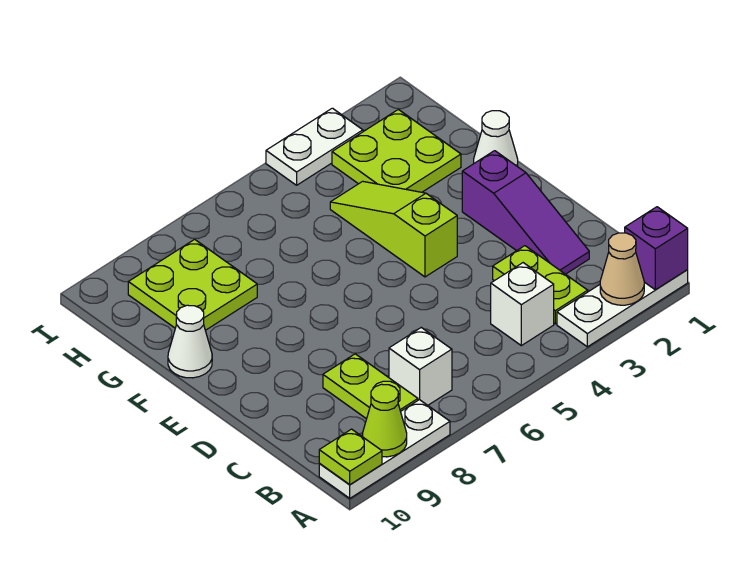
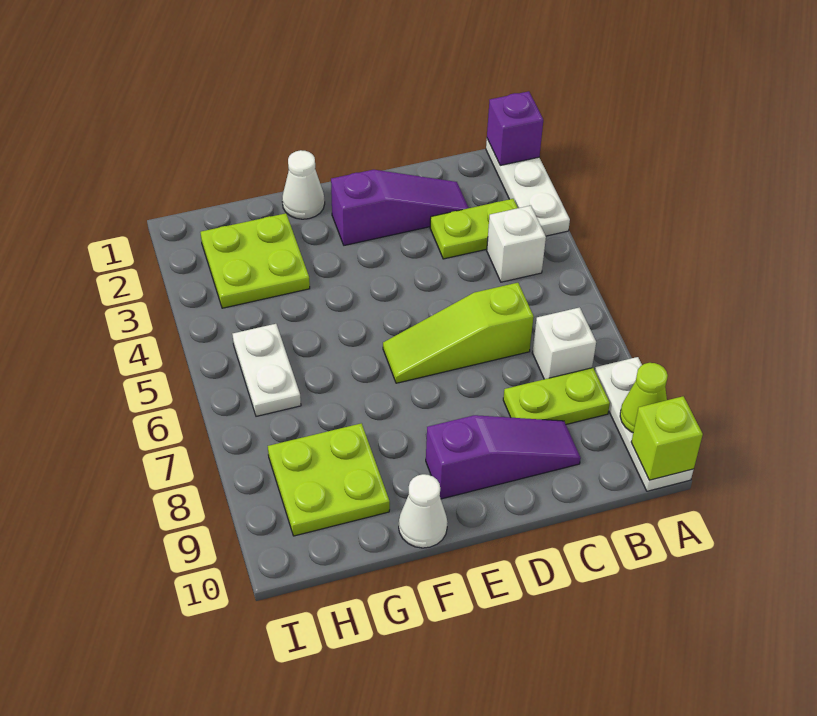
tan 1x1 cone [600,233,644,305] -> none
lime 1x1 plate [319,429,382,485] -> lime 1x1 brick [631,396,703,480]
none -> purple 1x3 slope [426,415,581,499]
lime 1x3 slope [330,181,457,277] -> lime 1x3 slope moved to [383,283,534,383]
white 1x2 plate [266,108,363,185] -> white 1x2 plate moved to [233,324,301,416]

